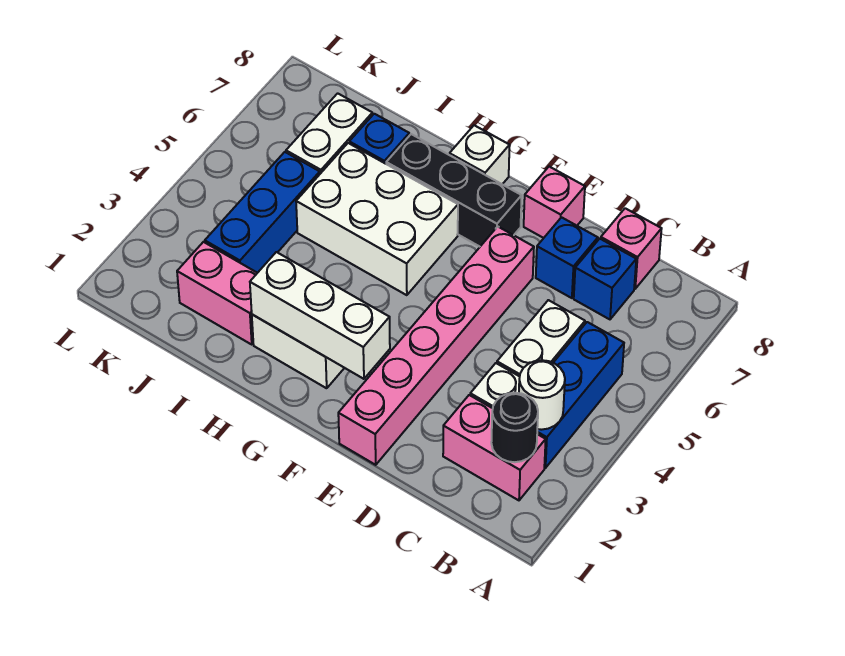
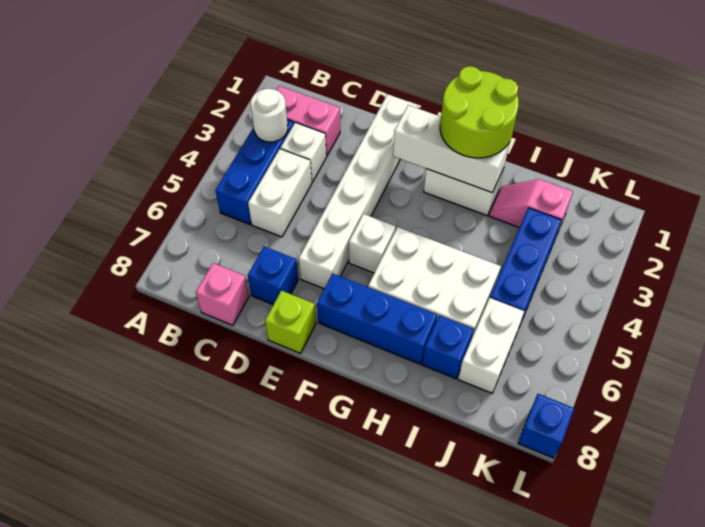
black 1x1 round brick [491,393,538,462] -> none
blue 1x1 brick [574,239,636,319] -> blue 1x1 brick moved to [518,394,574,458]
pink 1x6 brick [338,227,534,465] -> white 1x6 brick [299,94,418,289]
pink 1x1 brick [524,167,585,238] -> lime 1x1 brick [265,291,316,353]
black 1x3 brick [386,134,522,247] -> blue 1x3 brick [317,273,437,364]
none -> lime 2x2 round brick [440,66,519,158]
white 1x1 brick [450,125,510,184] -> white 1x1 brick moved to [349,214,396,273]
pink 1x2 brick [177,242,257,344] -> pink 1x2 slope [489,179,573,236]

